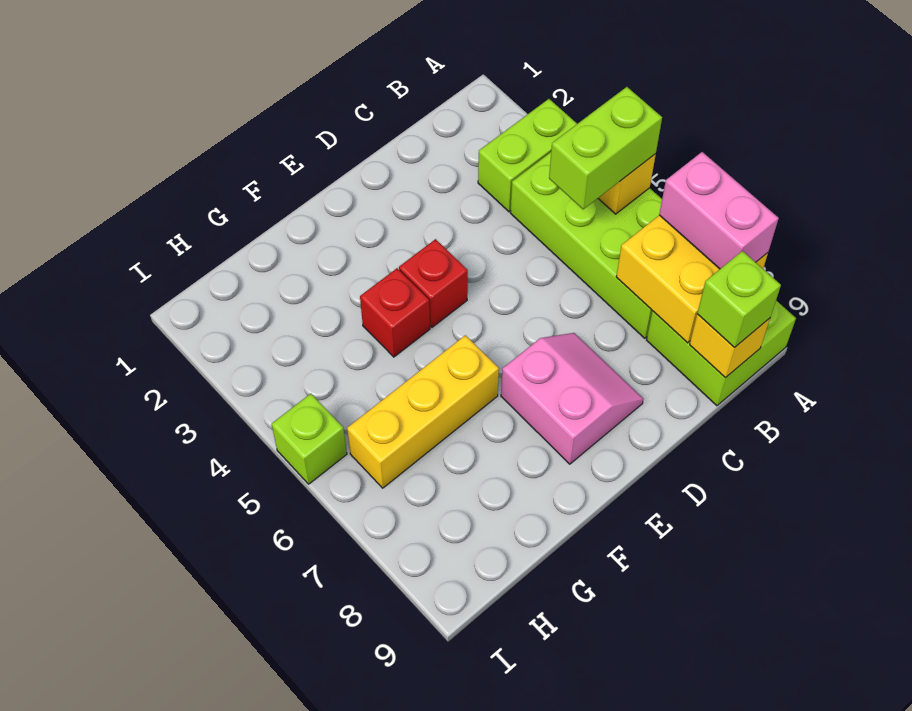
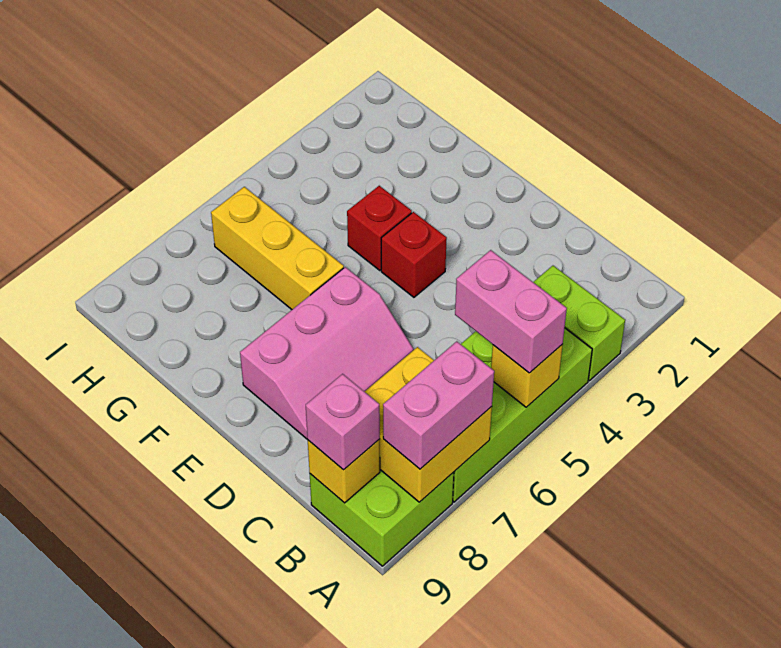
lime 1x2 brick [549,87,662,209] -> pink 1x2 brick [455,250,567,373]
lime 1x1 brick [697,251,781,347] -> pink 1x1 brick [306,374,380,470]
pink 2x2 slope [501,333,643,464] -> pink 2x3 slope [240,267,414,440]
lime 1x1 brick [272,394,347,484] -> none

